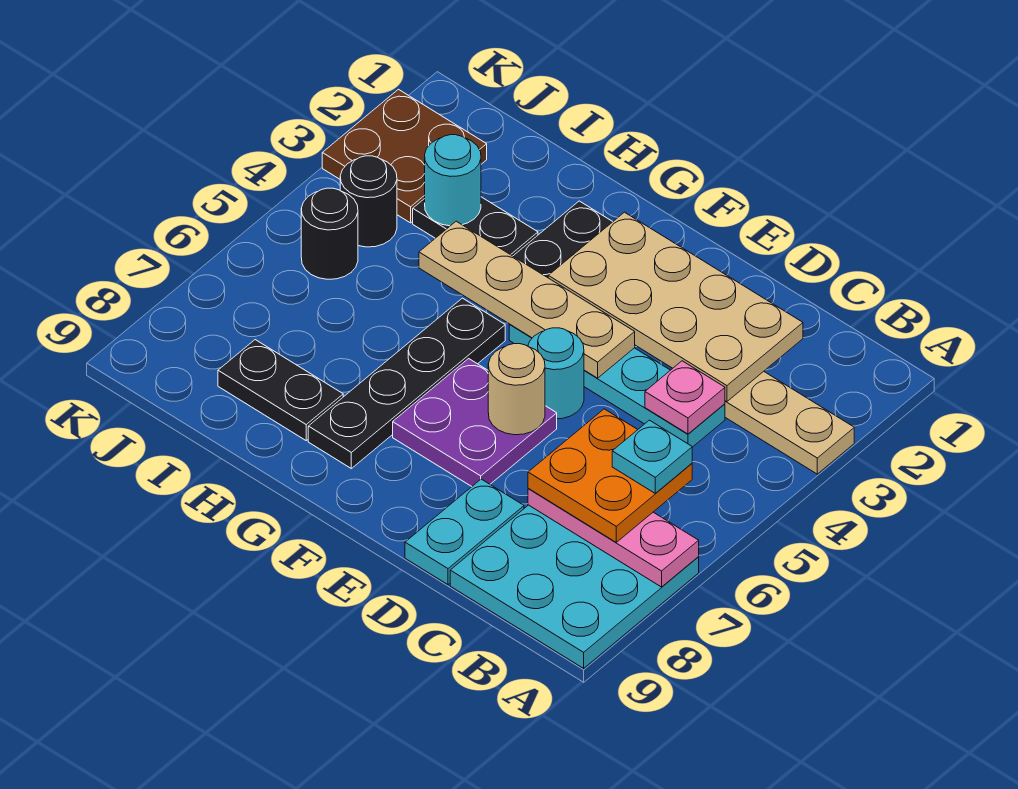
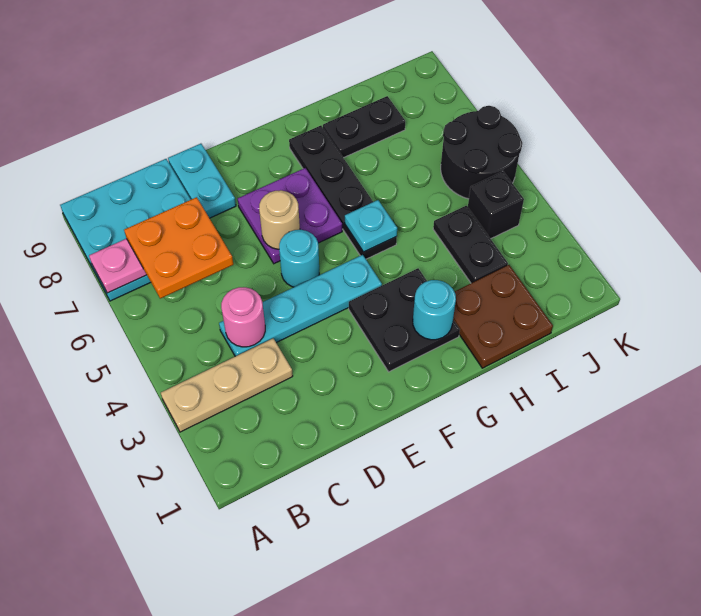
cyan 1x1 plate [612,420,692,493] -> cyan 1x1 plate moved to [345,200,397,252]
tan 2x4 plate [548,212,803,402] -> none
pink 1x1 plate [645,361,725,434] -> pink 1x1 round brick [221,287,265,347]
tan 1x4 plate [419,221,635,378] -> none
black 1x2 plate [413,197,538,256] -> black 1x2 plate turned to [433,206,508,283]
cyan 1x1 round brick [425,135,481,226] -> cyan 1x1 round brick moved to [413,280,456,340]
brown 2x2 plate [322,89,487,223] -> brown 2x2 plate moved to [453,265,553,368]
black 1x1 round brick [340,156,397,247] -> black 1x1 brick [468,171,524,239]
black 1x1 round brick [301,188,358,279] -> black 2x2 round brick [441,106,522,199]

